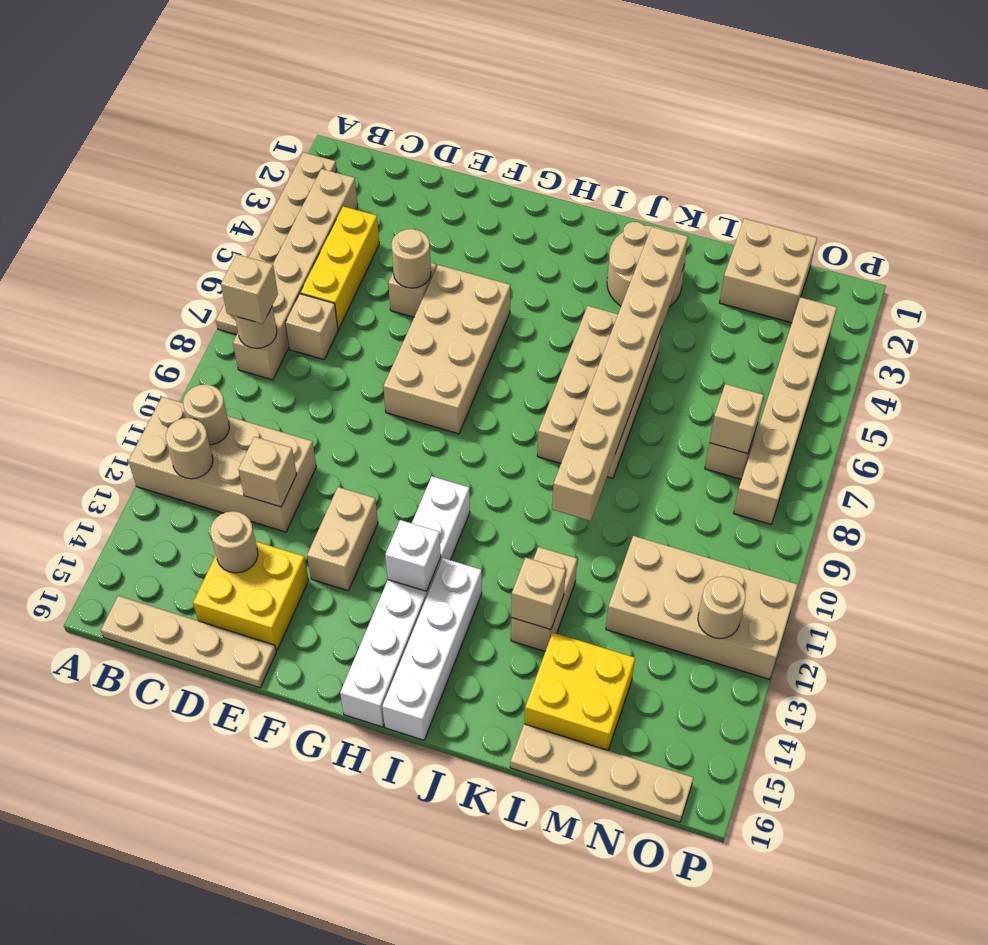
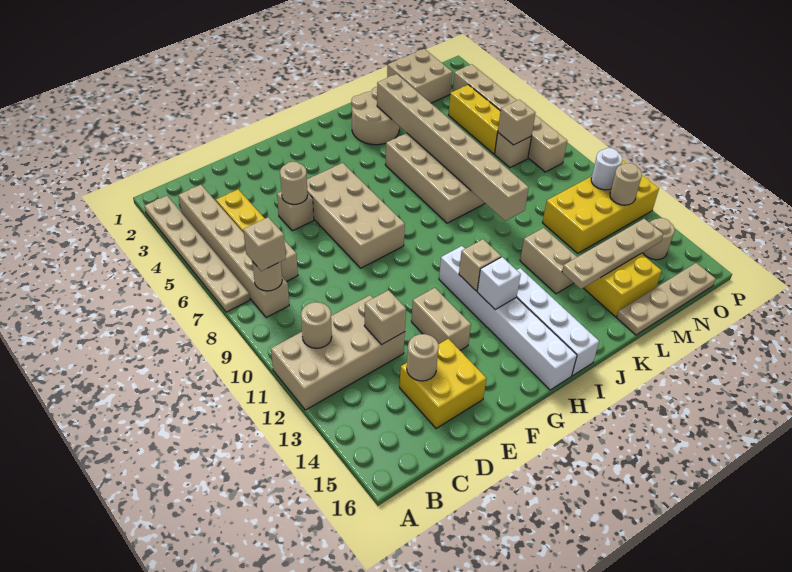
tan 1x1 round brick [166,418,213,479] -> tan 1x1 round brick moved to [643,218,675,260]
tan 1x4 plate [101,596,276,688] -> tan 1x4 plate moved to [562,219,663,289]
tan 1x1 brick [511,557,566,630] -> tan 1x1 brick moved to [459,239,501,291]
tan 2x4 brick [606,536,798,679] -> yellow 2x4 brick [542,160,659,253]
none -> yellow 1x3 brick [449,85,500,154]
none -> white 1x1 round brick [591,148,622,190]

